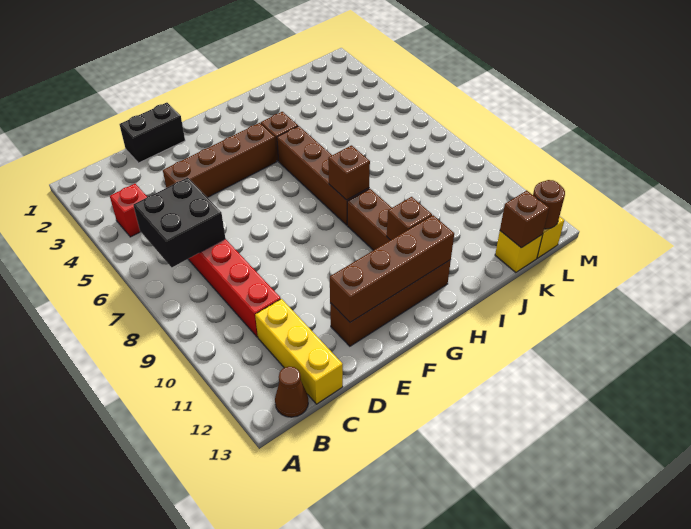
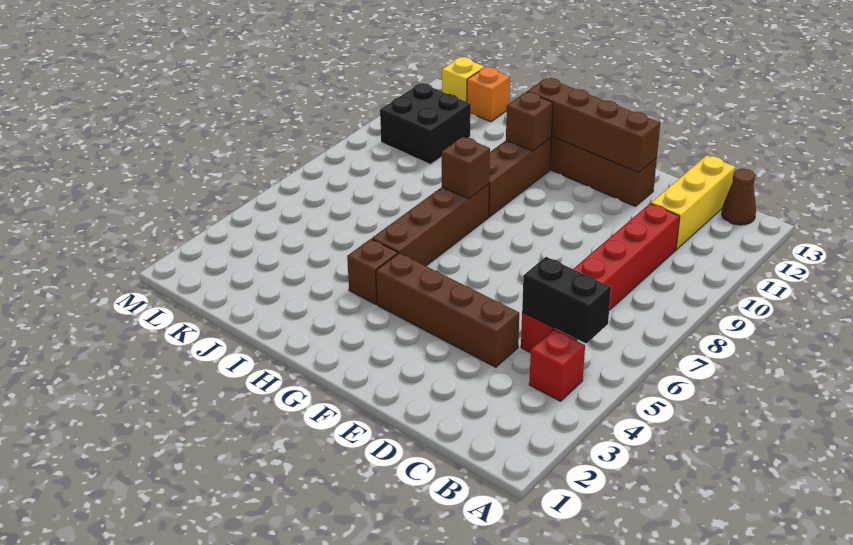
black 2x2 brick [133,177,225,267] -> black 2x2 brick moved to [380,83,471,164]
black 1x2 brick [120,103,185,163] -> black 1x2 brick moved to [522,257,611,343]
yellow 1x1 brick [495,231,543,273] -> orange 1x1 brick [467,67,510,122]
brown 1x1 brick [500,190,549,248] -> none
brown 1x1 round brick [533,180,565,229] -> none

